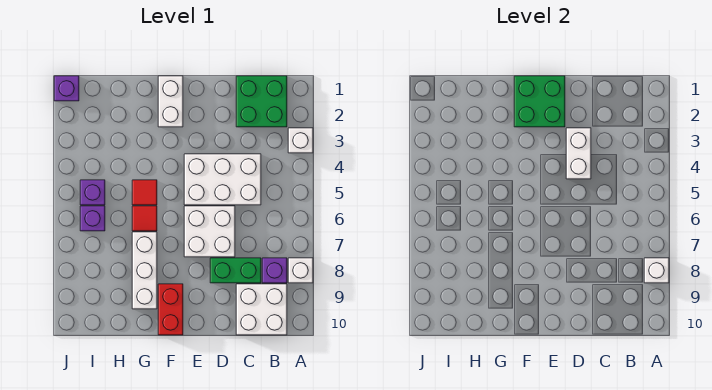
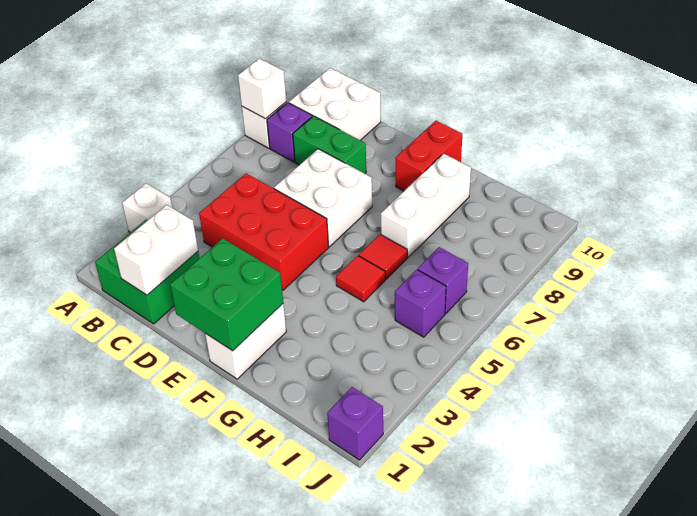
white 2x3 brick [184,154,261,205] -> red 2x3 brick [199,173,329,290]
white 1x2 brick [566,128,591,179] -> white 1x2 brick moved to [114,205,198,295]

